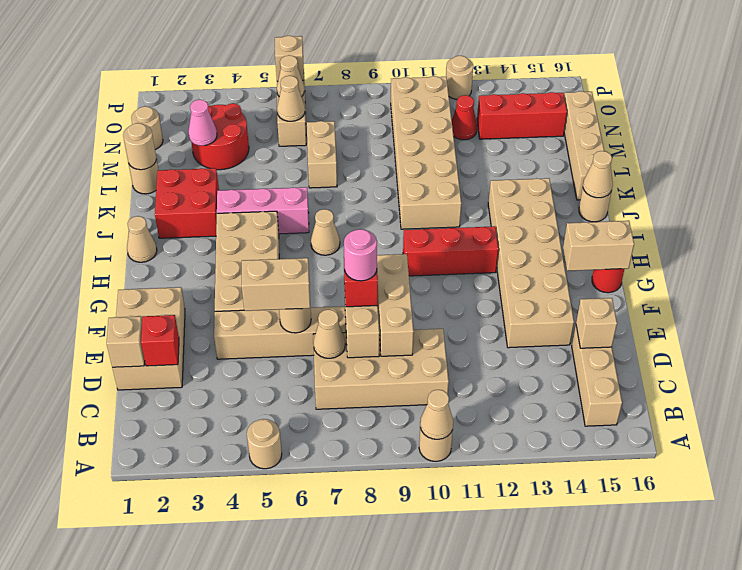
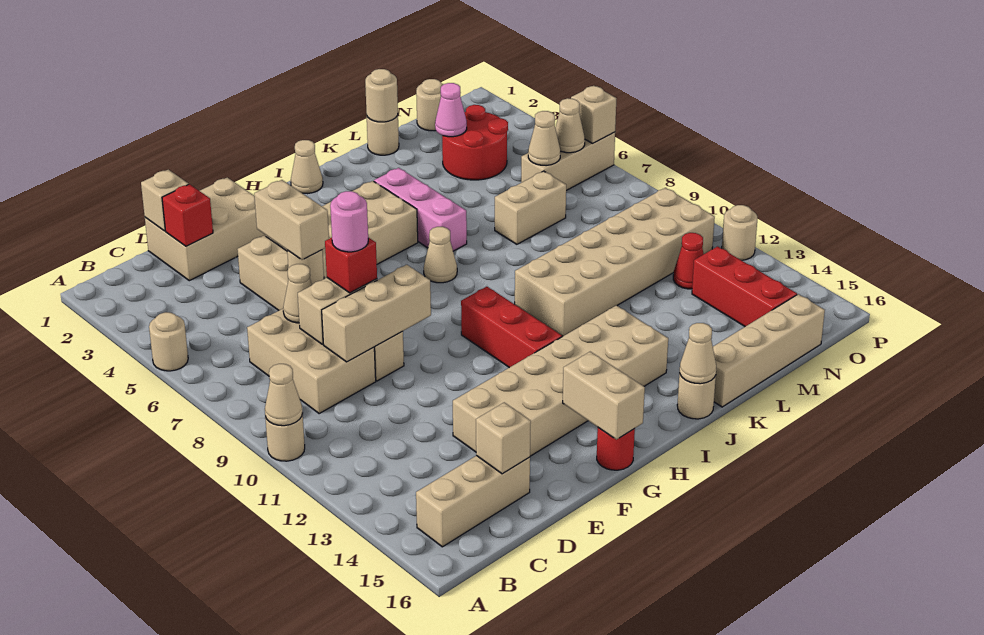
tan 2x4 brick [313,329,449,409] -> tan 2x3 brick [247,309,376,414]
red 2x2 brick [155,168,219,238] -> none

